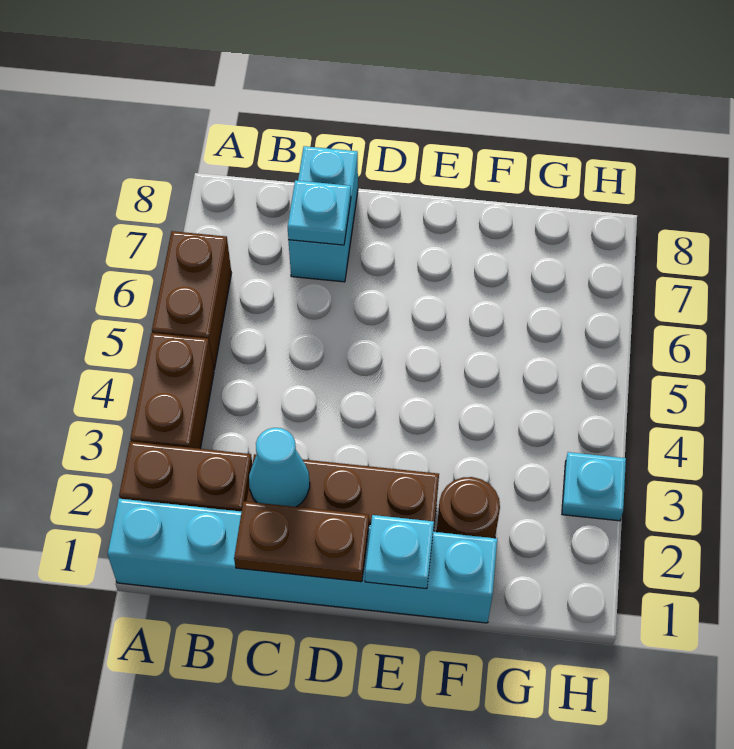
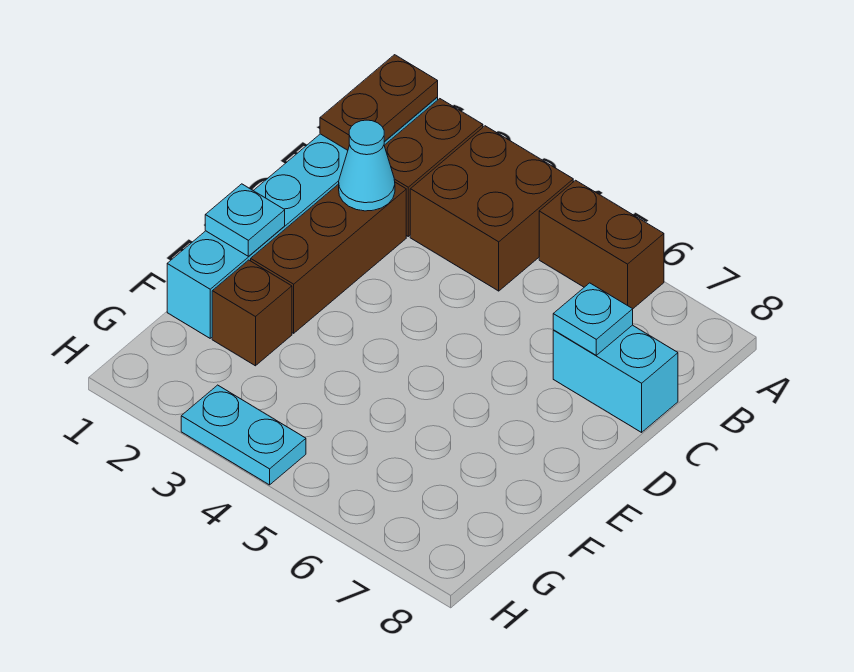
brown 1x2 brick [130,333,214,449] -> brown 2x2 brick [410,126,573,291]
brown 1x2 plate [234,501,369,582] -> brown 1x2 plate moved to [320,55,438,150]
brown 1x1 round brick [437,477,500,538] -> brown 1x1 brick [212,260,292,366]
cyan 1x1 plate [562,452,626,521] -> cyan 1x2 plate [181,385,306,485]

